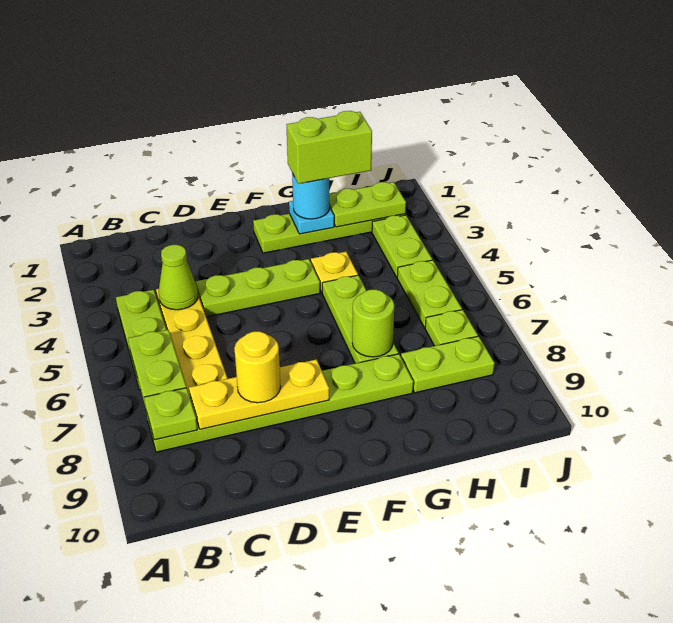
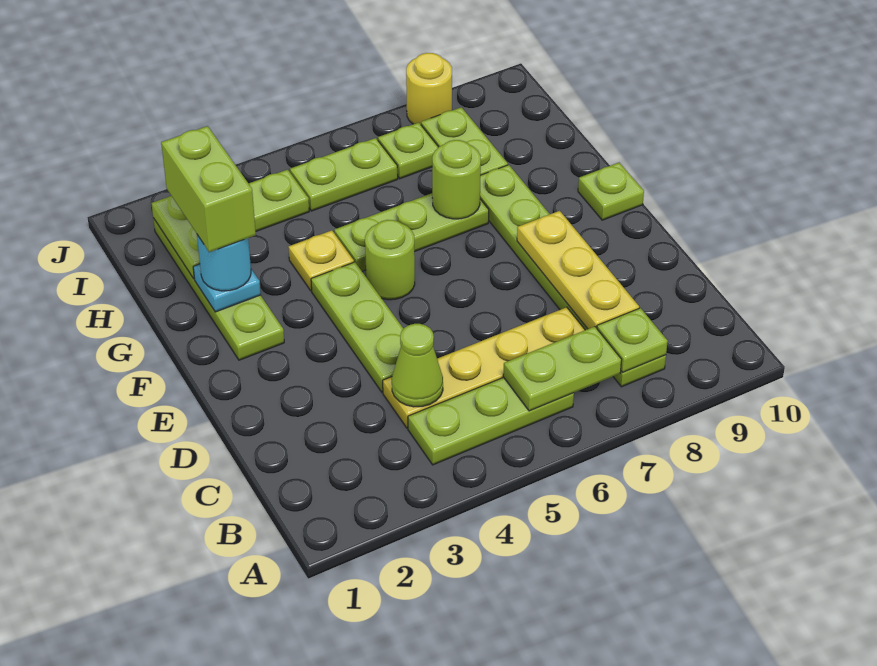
yellow 1x1 round brick [234,331,281,403] -> yellow 1x1 round brick moved to [406,53,452,124]
none -> lime 1x1 round brick [365,220,415,300]
none -> lime 1x1 plate [578,163,644,220]

